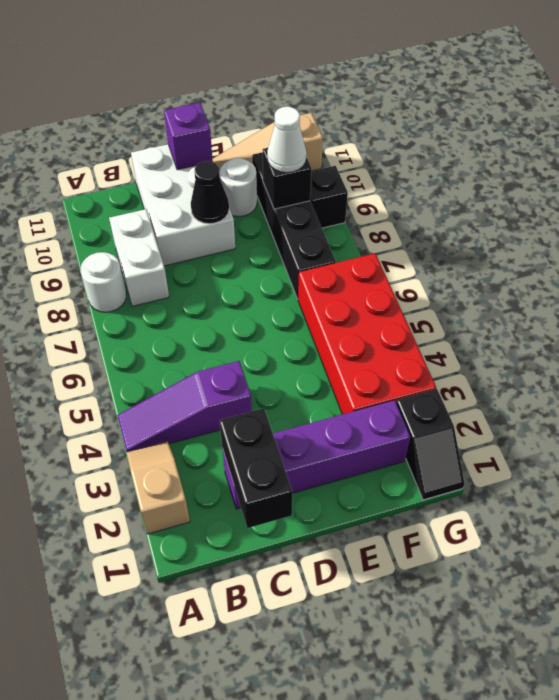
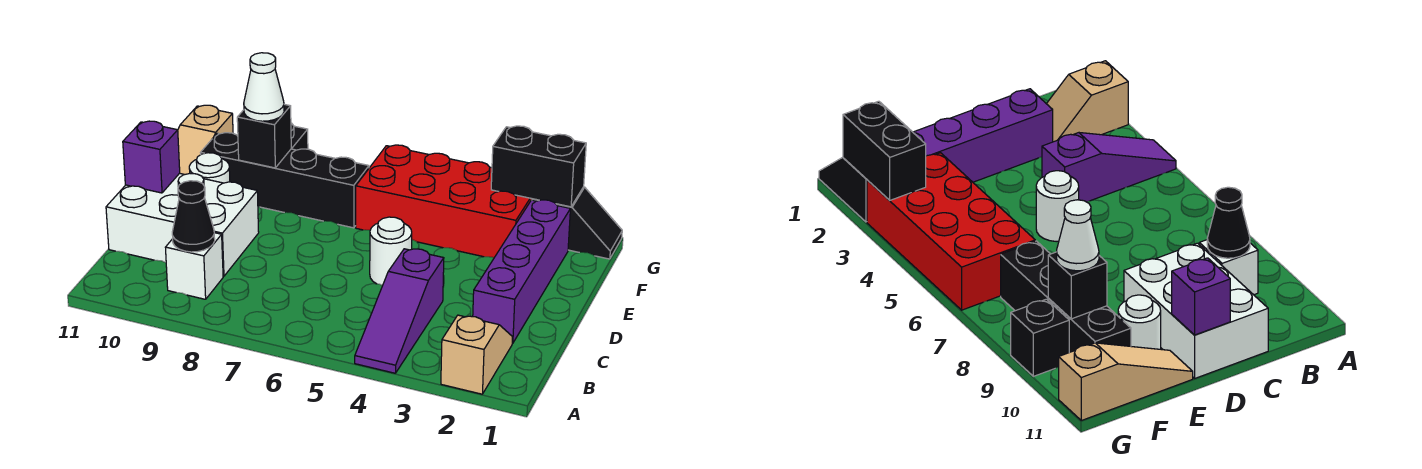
tan 1x2 slope [127,441,190,534] -> tan 1x2 slope turned to [441,315,512,394]
white 1x1 round brick [81,252,126,312] -> white 1x1 round brick moved to [370,217,412,285]
white 1x2 brick [109,209,169,306] -> white 1x1 brick [165,233,223,299]
black 1x2 brick [219,408,292,528] -> black 1x2 brick moved to [491,126,586,207]
black 1x1 cone [191,161,229,224] -> black 1x1 cone moved to [172,181,215,252]

